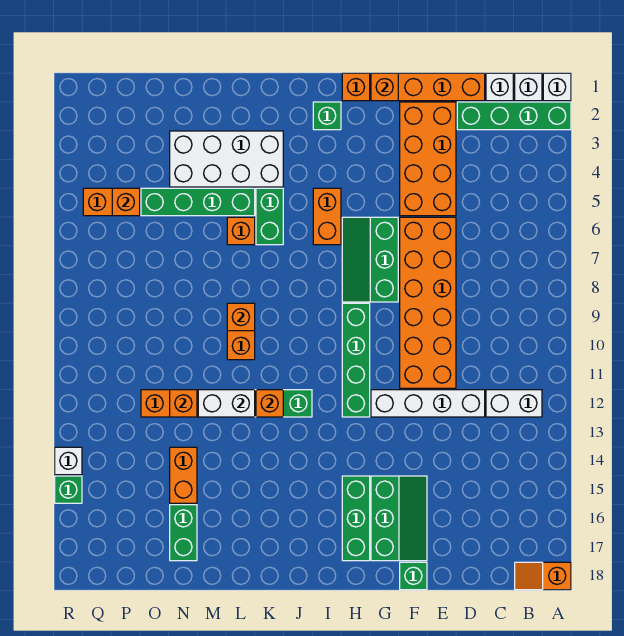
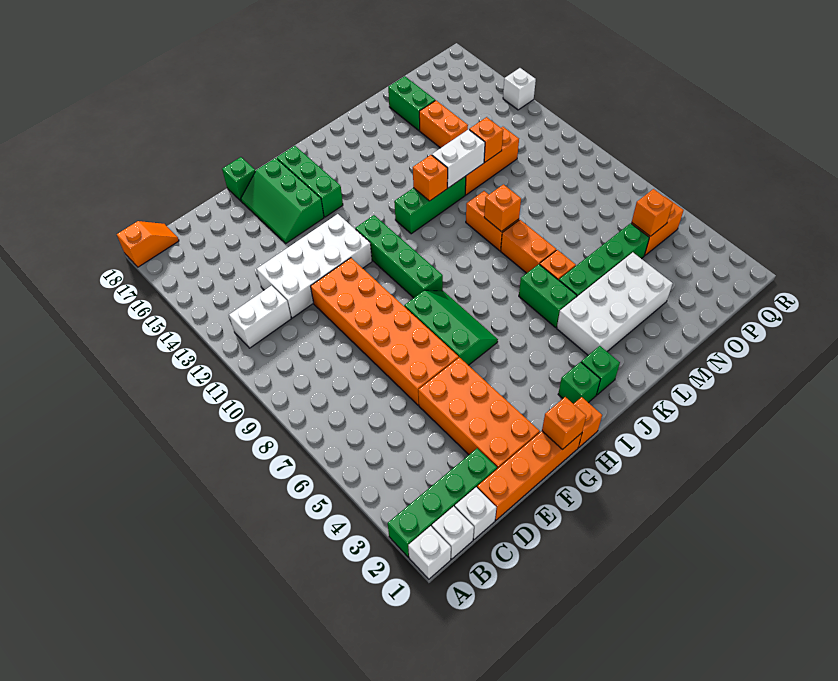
white 1x4 brick [371,390,485,417] -> white 2x4 brick [257,214,372,318]
orange 1x2 brick [313,188,341,245] -> orange 1x2 brick moved to [501,220,556,273]
green 1x1 brick [55,476,82,503] -> green 1x1 brick moved to [581,346,620,395]

